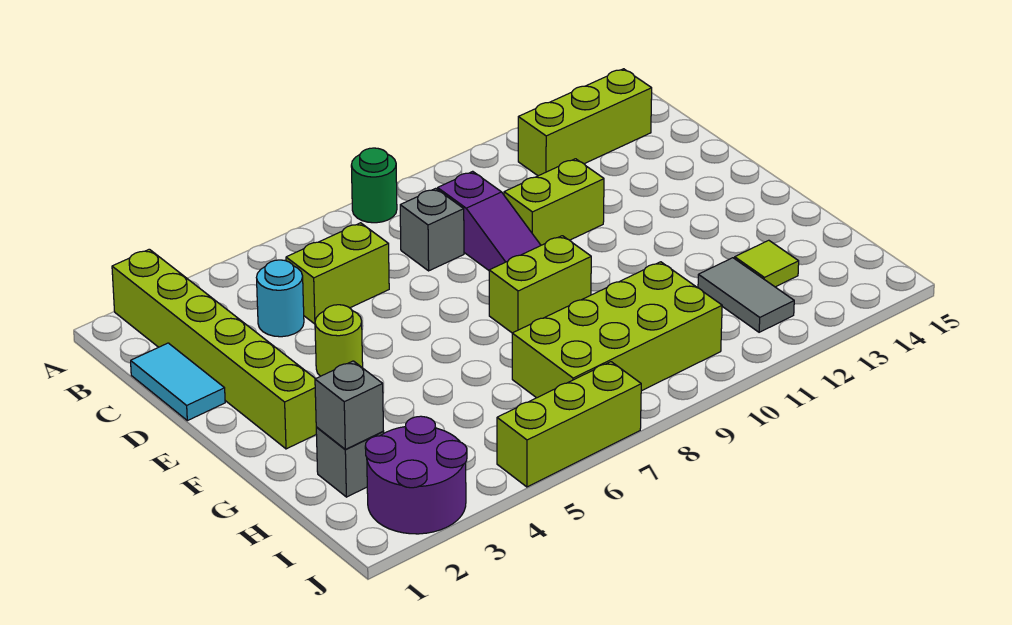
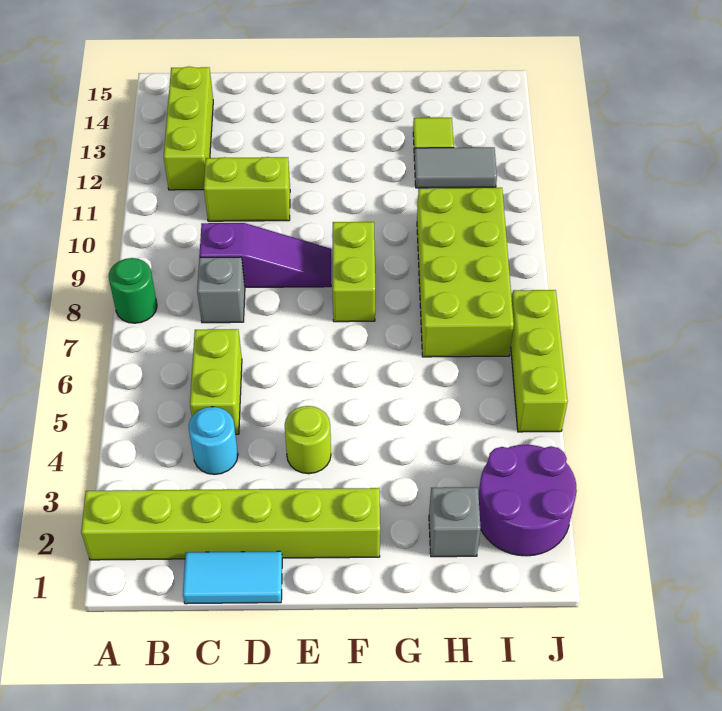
lime 1x2 brick [504,159,604,245] -> lime 1x2 brick turned to [204,157,290,221]
grey 1x1 brick [315,361,383,449] -> none

